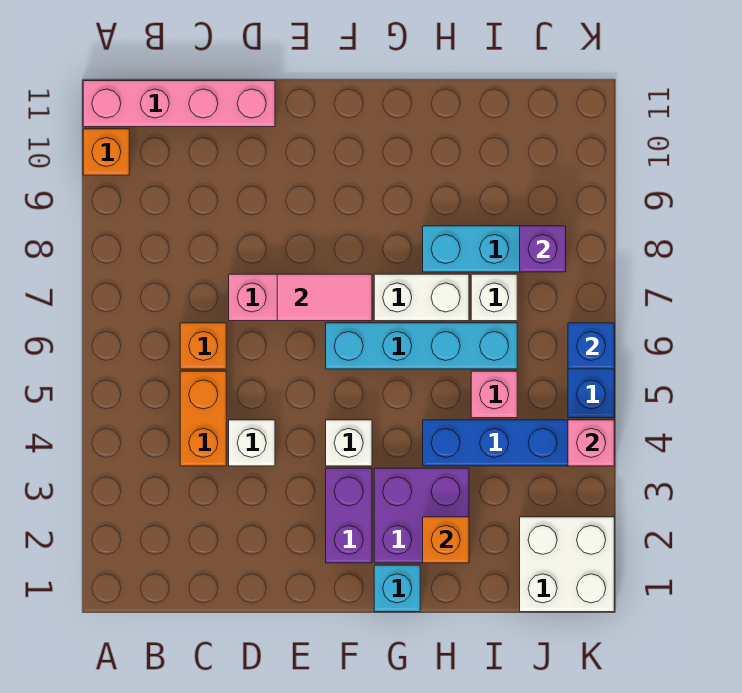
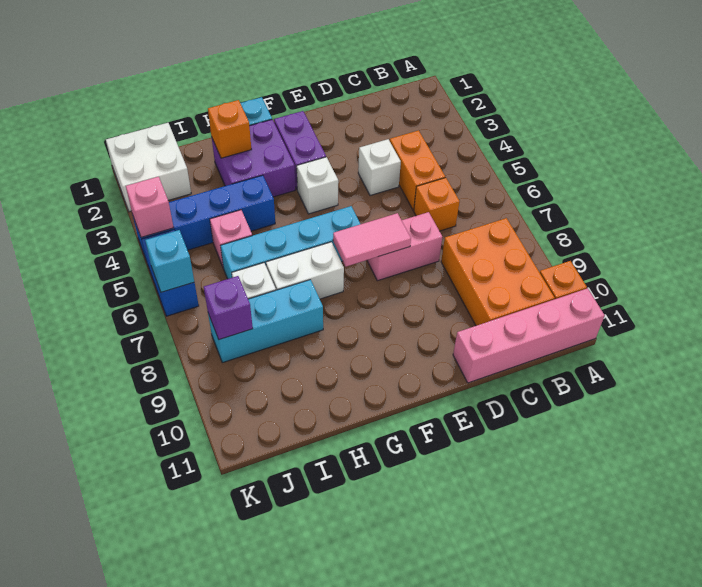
none -> orange 2x3 brick [441,218,555,326]
blue 1x1 brick [568,323,614,369] -> cyan 1x1 brick [145,230,194,292]

